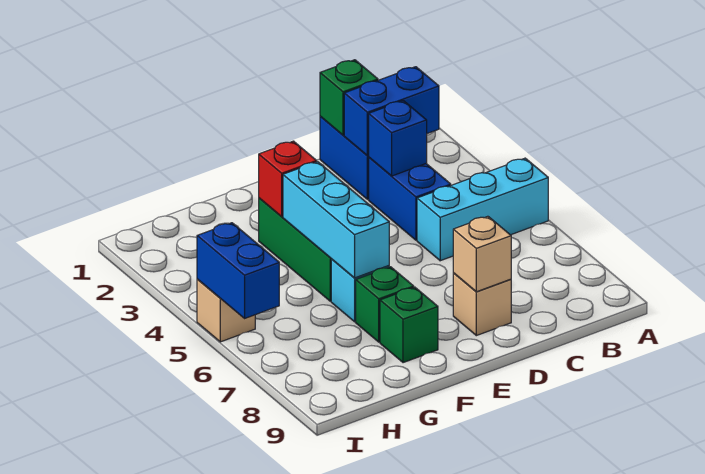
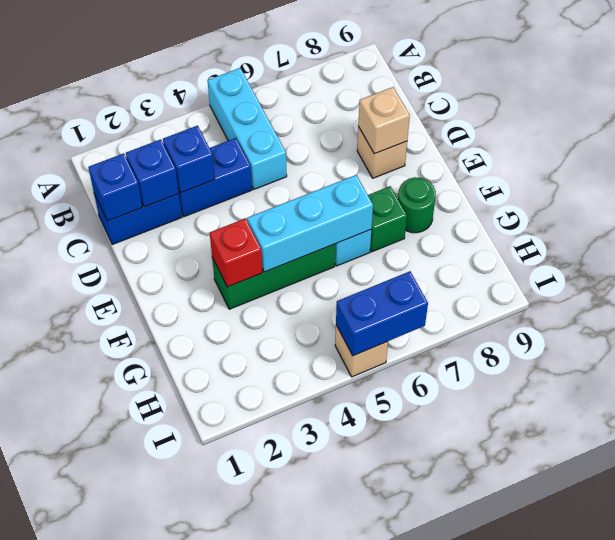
blue 1x2 brick [344,67,439,156] -> blue 1x1 brick [126,139,179,207]
green 1x1 brick [320,60,378,135] -> blue 1x1 brick [88,153,142,221]
green 1x1 brick [380,287,438,363] -> green 1x1 round brick [398,177,436,233]

